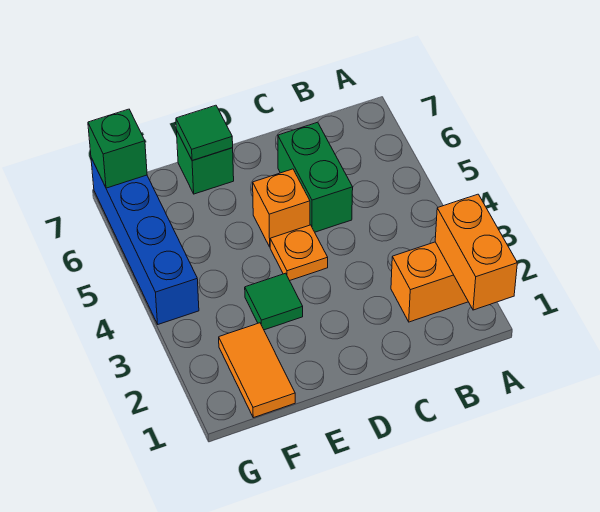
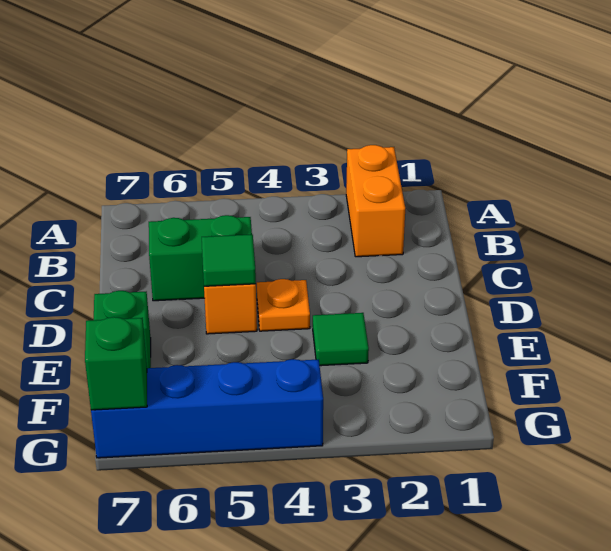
orange 1x2 brick [435,194,517,310] -> none
green 1x1 tile [176,105,233,161] -> green 1x1 tile moved to [202,234,256,286]
orange 1x2 tile [219,323,295,418] -> none

